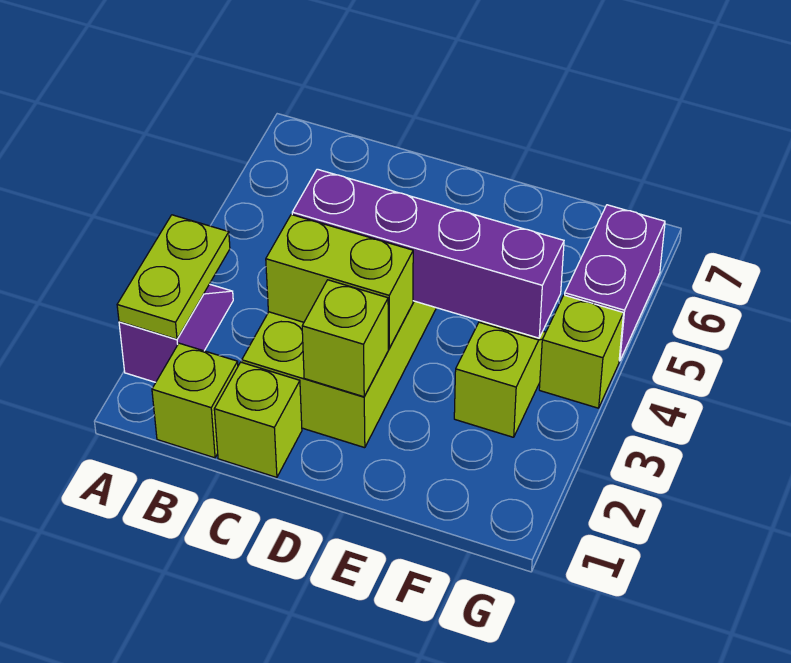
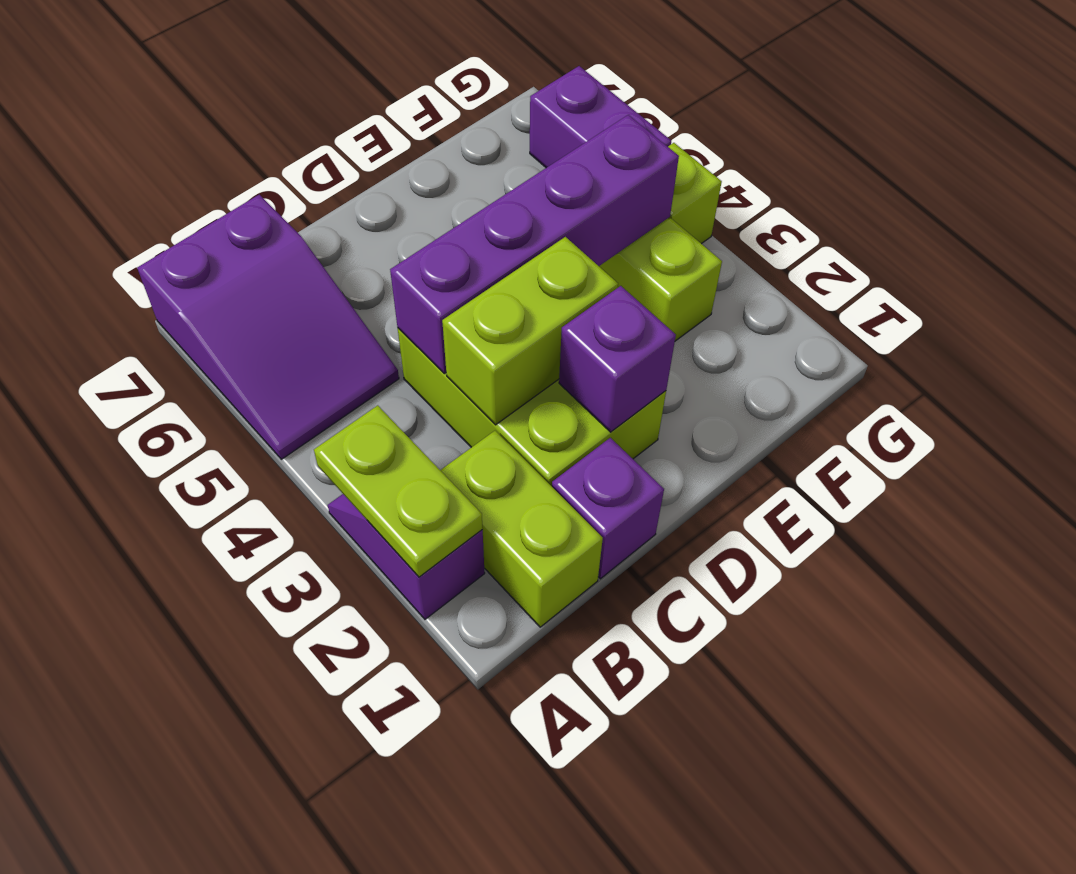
none -> purple 2x3 slope [137,195,399,459]
lime 1x1 brick [152,343,238,458] -> lime 1x2 brick [440,431,603,627]
lime 1x1 brick [214,362,302,477] -> purple 1x1 brick [552,438,664,579]
lime 1x1 brick [302,280,388,397] -> purple 1x1 brick [559,286,676,432]

